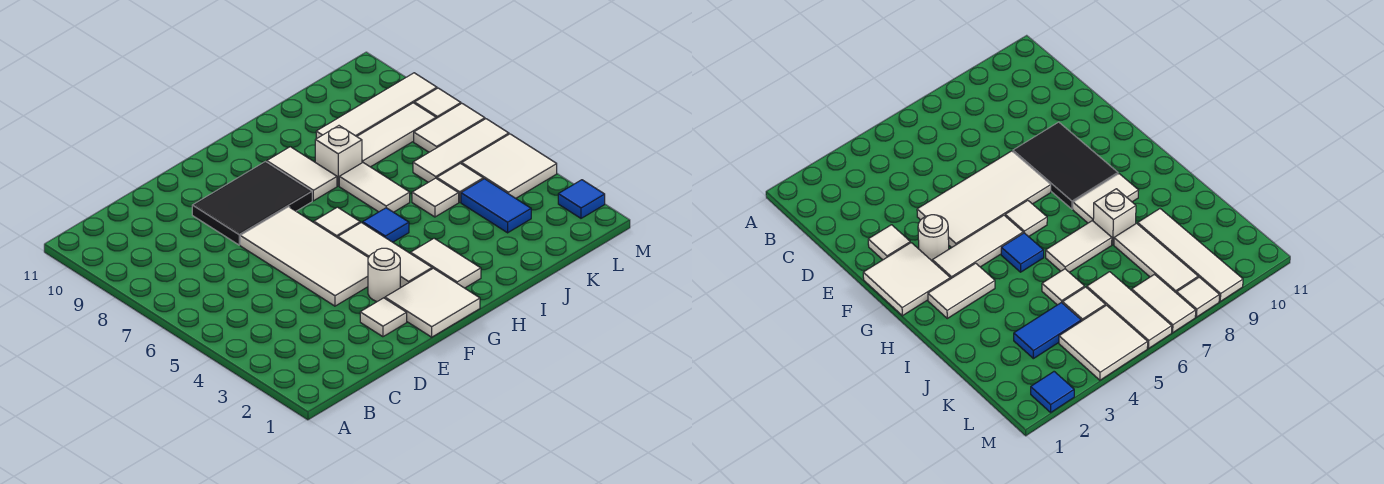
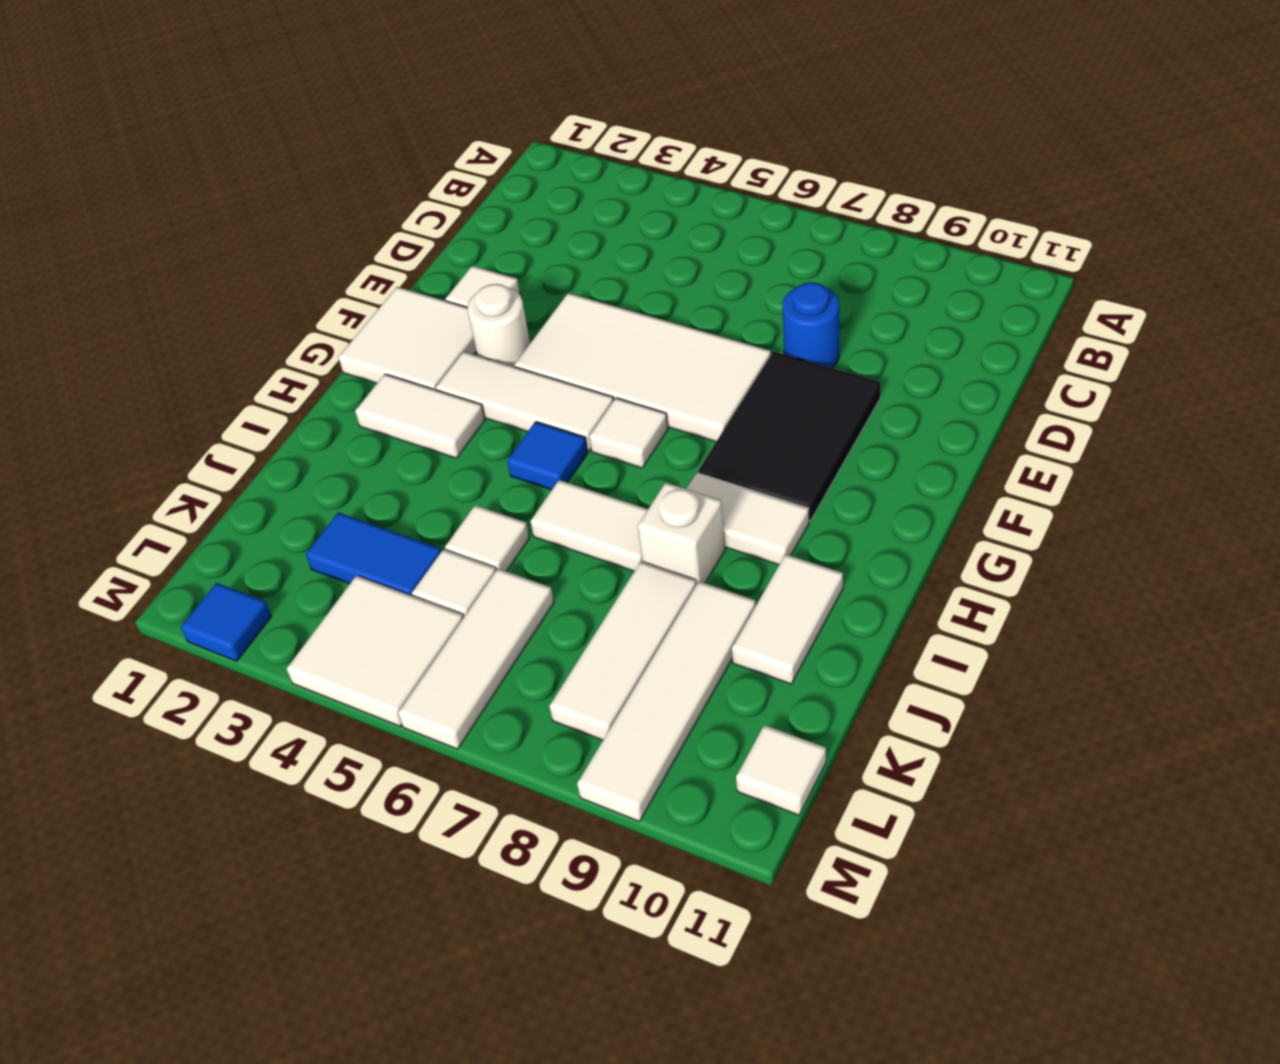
none -> blue 1x1 round brick [782,282,839,368]
white 1x2 tile [414,104,485,152] -> white 1x2 tile moved to [732,554,843,684]
white 1x1 tile [415,88,461,118] -> white 1x1 tile moved to [736,725,826,815]

